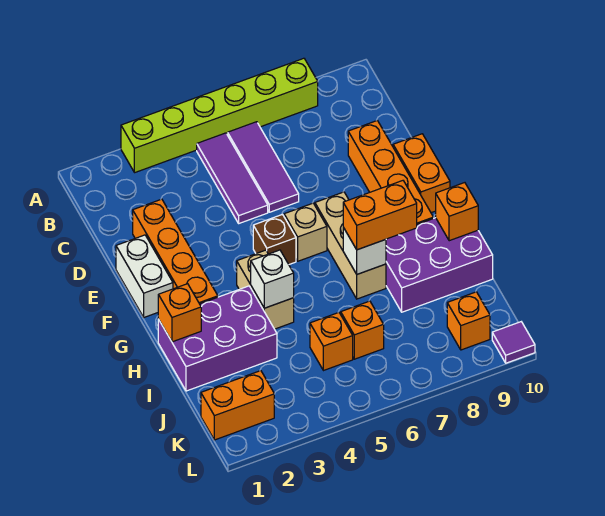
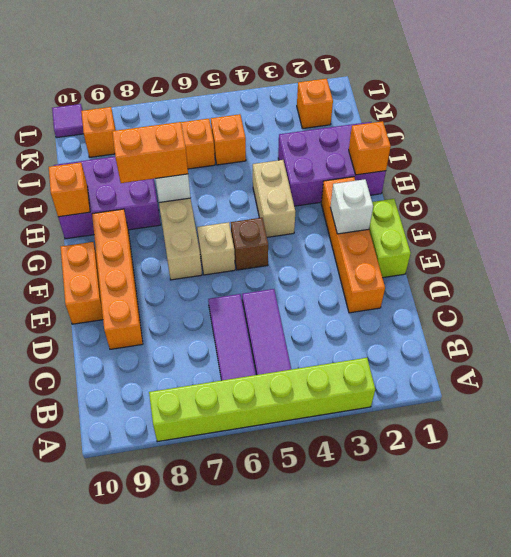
white 1x2 brick [116,235,173,317] -> lime 1x2 brick [369,199,411,278]
white 1x1 brick [251,250,294,308] -> white 1x1 brick moved to [330,179,373,234]
orange 1x2 brick [201,371,274,440] -> orange 1x1 brick [297,79,333,129]

